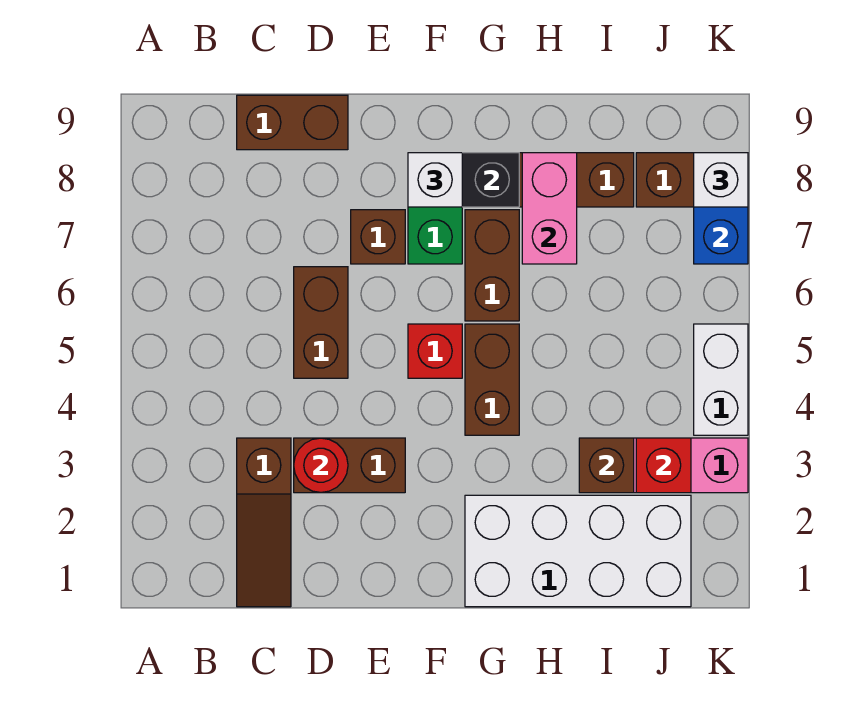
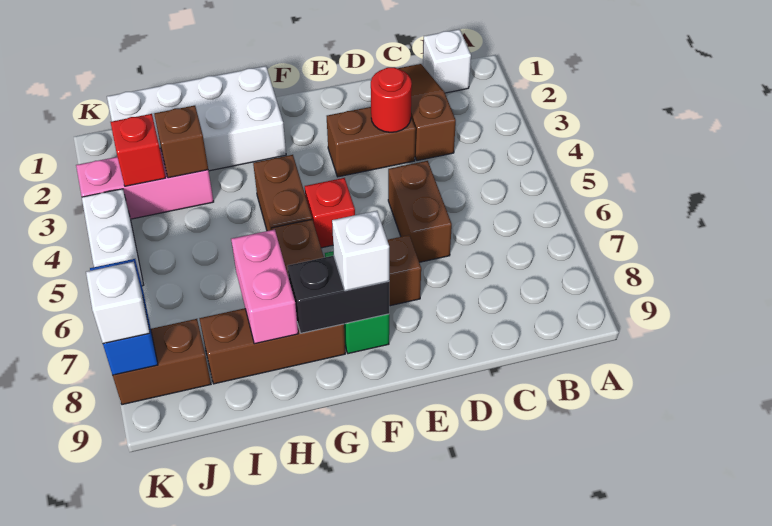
none -> white 1x1 brick [423,29,471,93]
brown 1x2 brick [237,95,348,150] -> none

